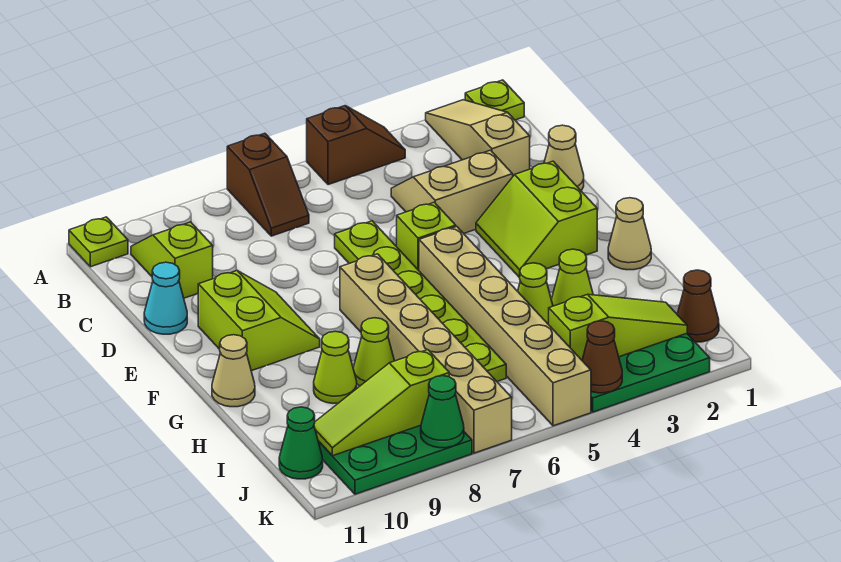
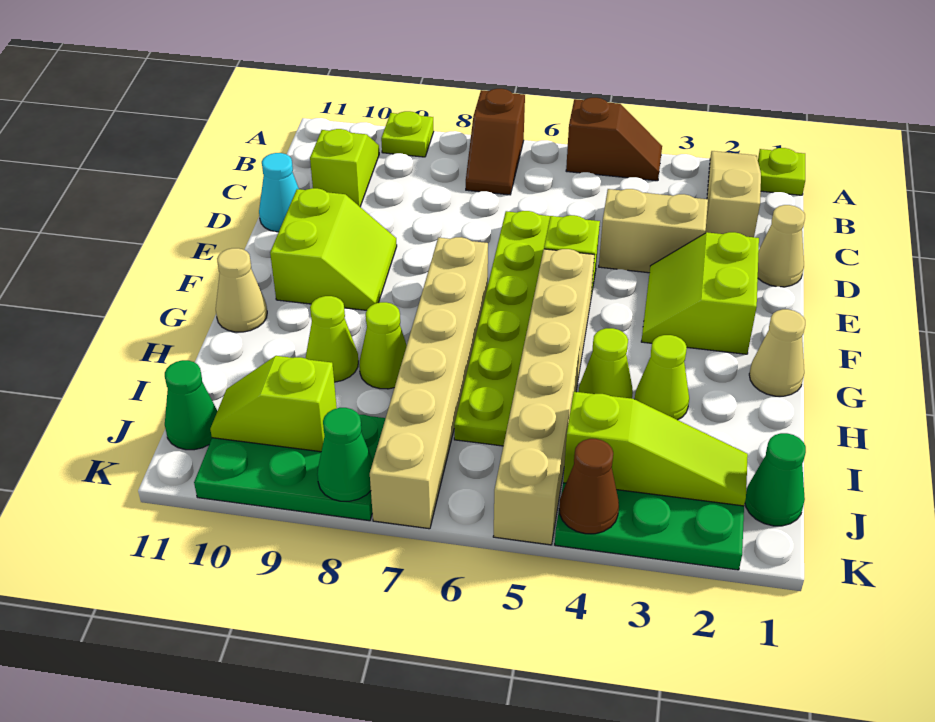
lime 1x1 plate [69,217,128,267] -> lime 1x1 plate moved to [381,111,434,157]
brown 1x1 cone [677,270,719,342] -> green 1x1 cone [745,433,806,526]
lime 1x3 slope [314,350,449,456] -> lime 1x2 slope [210,356,337,452]

